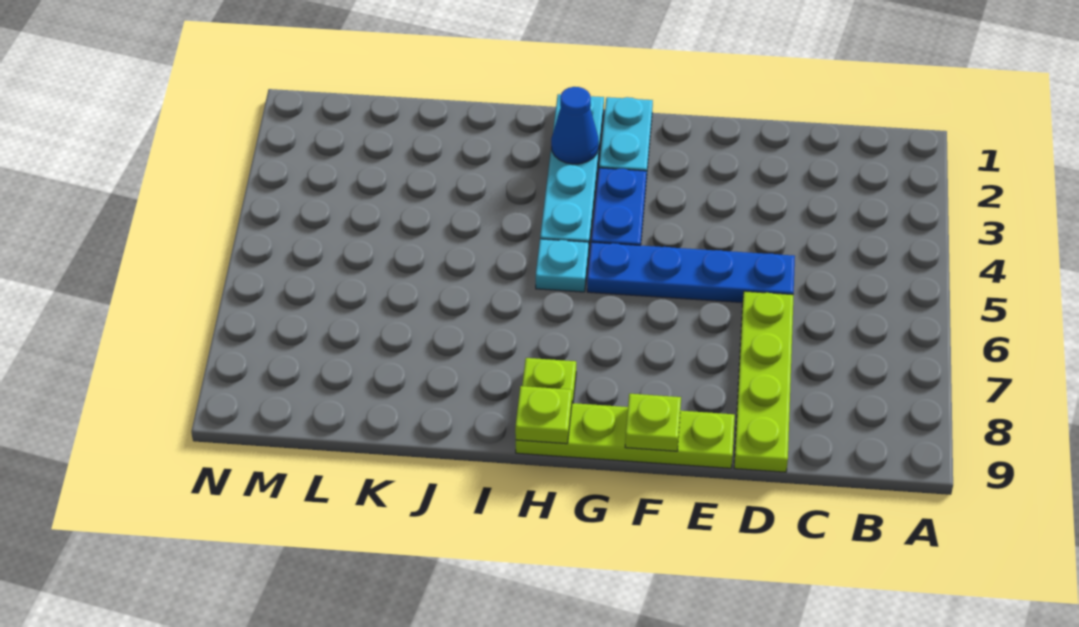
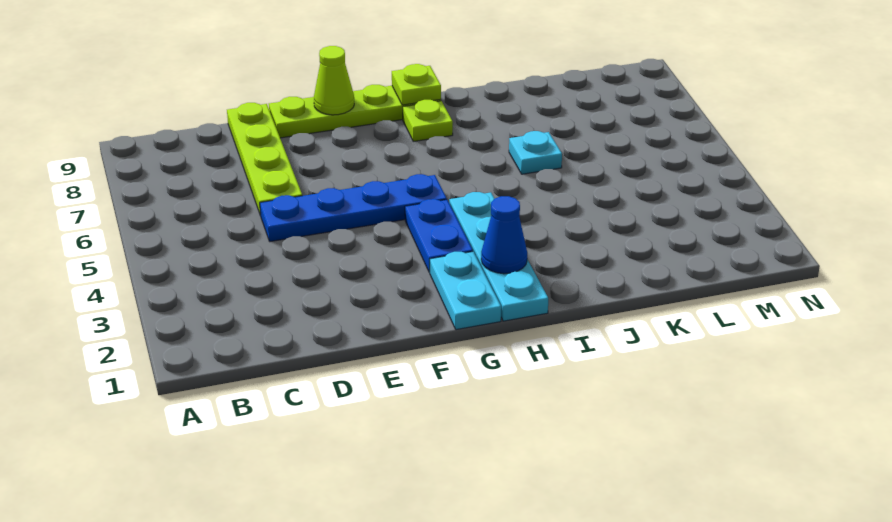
lime 1x1 plate [625,394,681,451] -> lime 1x1 cone [314,46,354,115]
cyan 1x1 plate [536,239,589,292] -> cyan 1x1 plate moved to [509,131,562,174]

